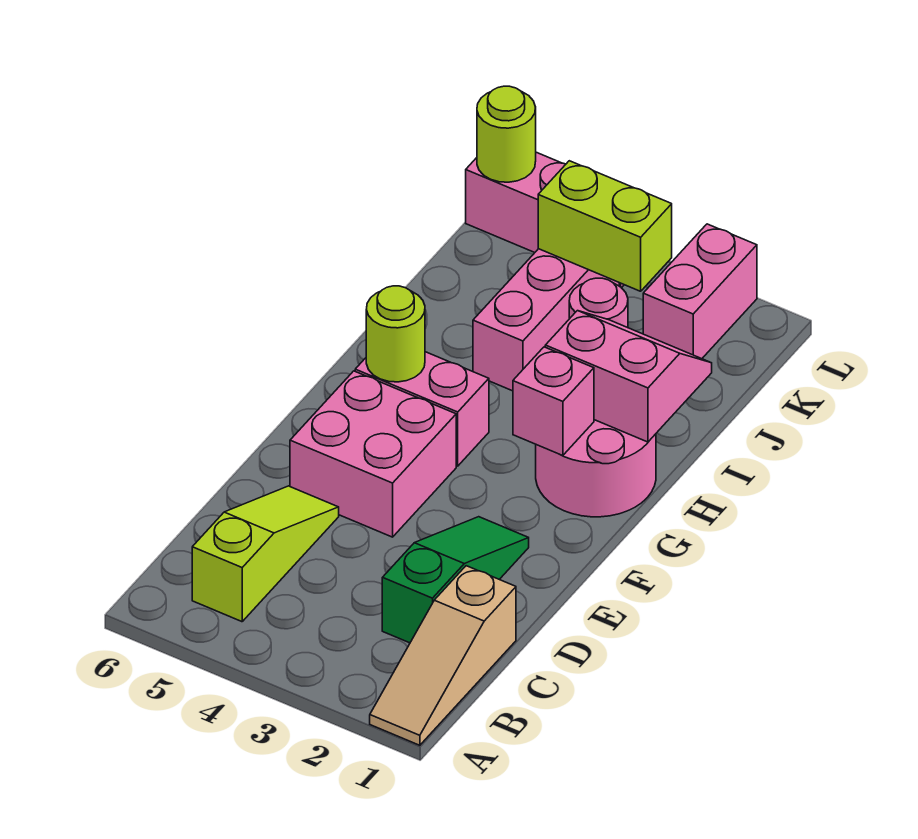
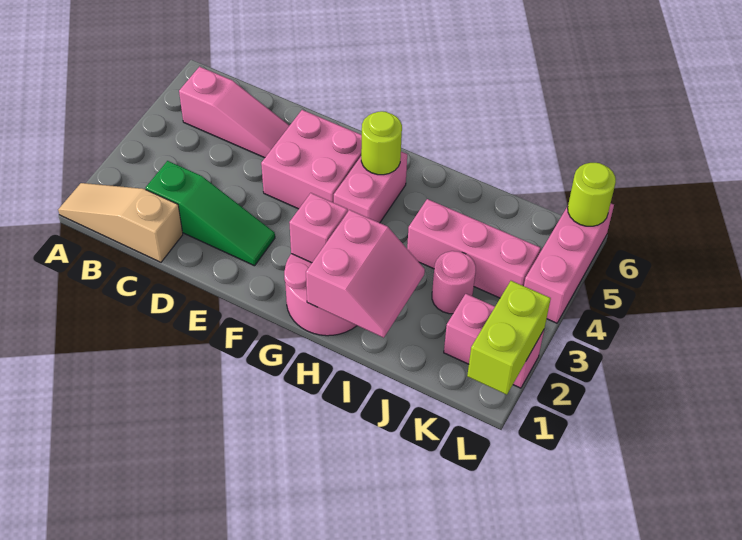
lime 1x3 slope [192,486,339,622] -> pink 1x3 slope [179,67,290,158]
lime 1x2 brick [538,161,672,291] -> lime 1x2 brick moved to [467,281,551,395]

